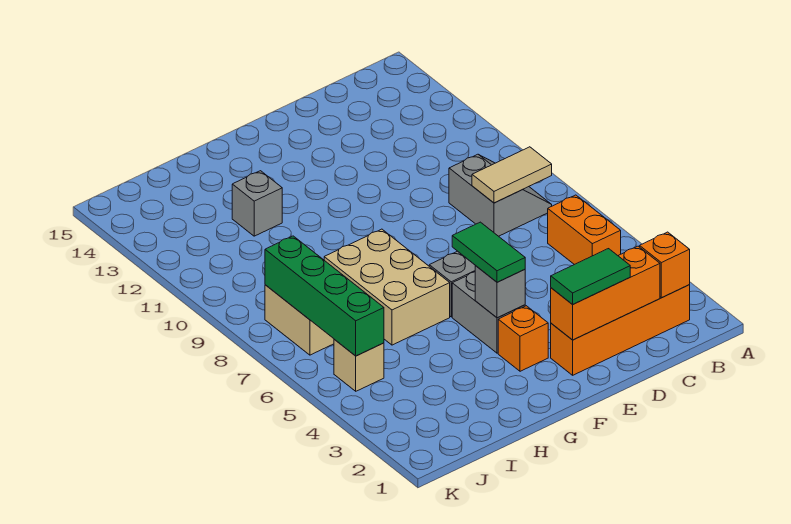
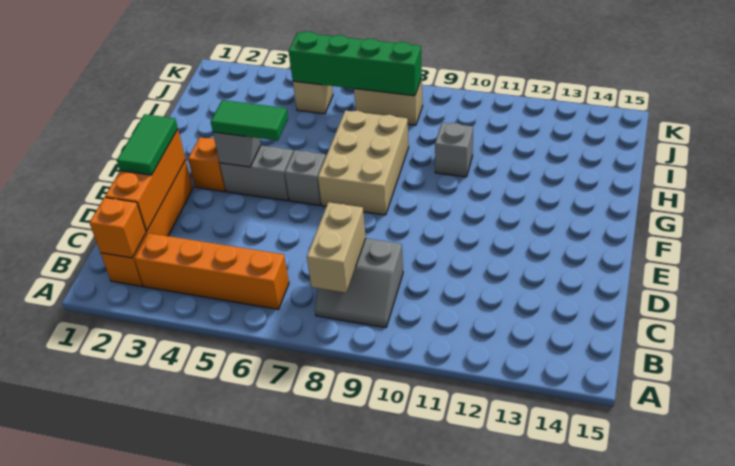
orange 1x2 brick [548,195,621,265] -> orange 1x4 brick [134,233,289,309]
tan 1x2 tile [472,147,552,203] -> tan 1x2 brick [307,202,366,293]
tan 2x3 brick [324,229,450,345] -> tan 2x3 brick turned to [318,111,409,215]
grey 1x1 brick [232,171,282,236] -> grey 1x1 brick moved to [435,123,473,177]

